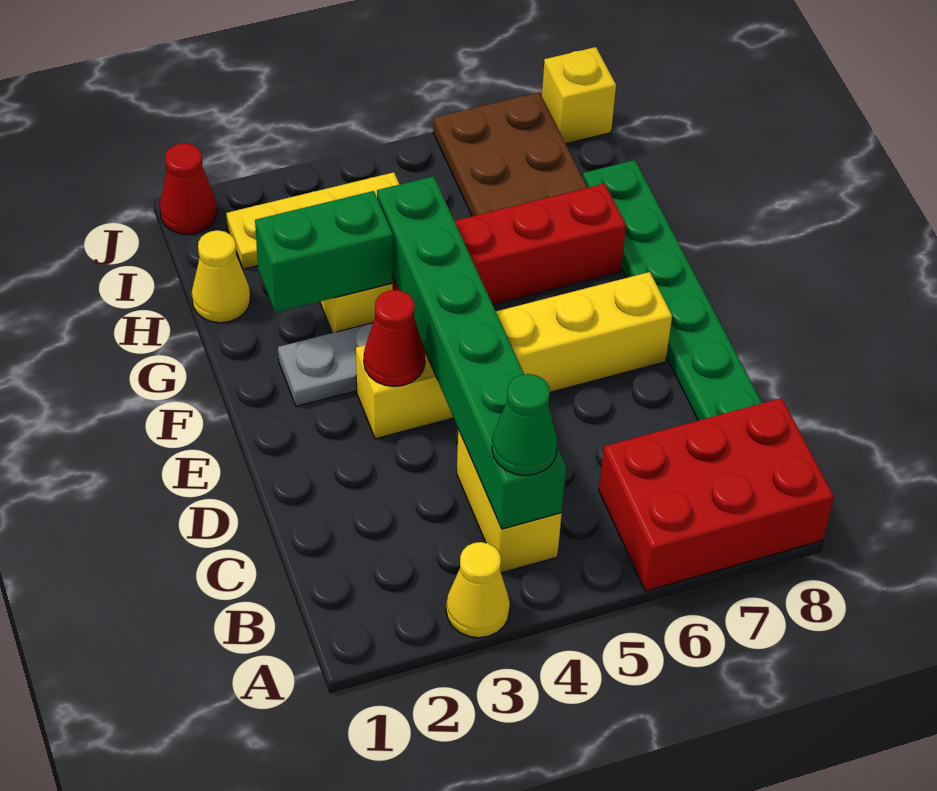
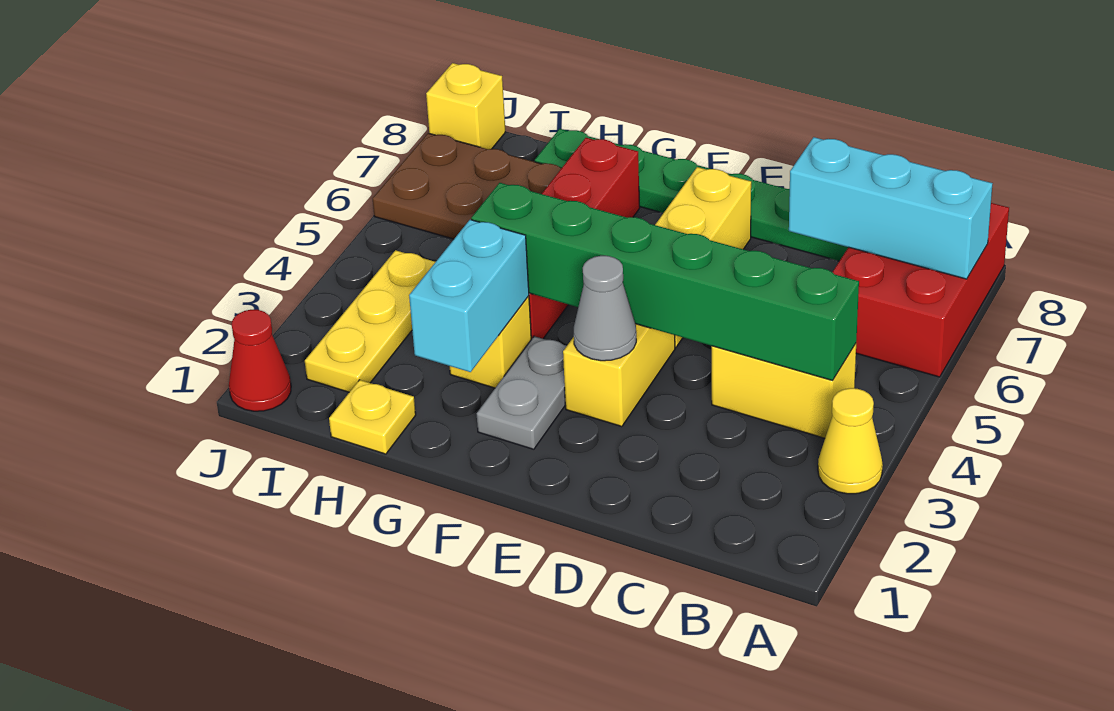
none -> cyan 1x3 brick [789,137,993,279]
green 1x1 cone [492,374,558,475] -> none
red 1x1 cone [364,290,425,386] -> grey 1x1 cone [574,256,636,361]
green 1x2 brick [255,191,393,313] -> cyan 1x2 brick [409,220,529,372]
yellow 1x1 cone [192,230,250,323] -> yellow 1x1 plate [329,380,416,454]

